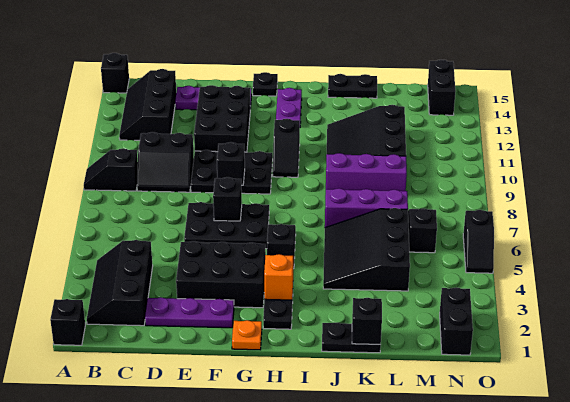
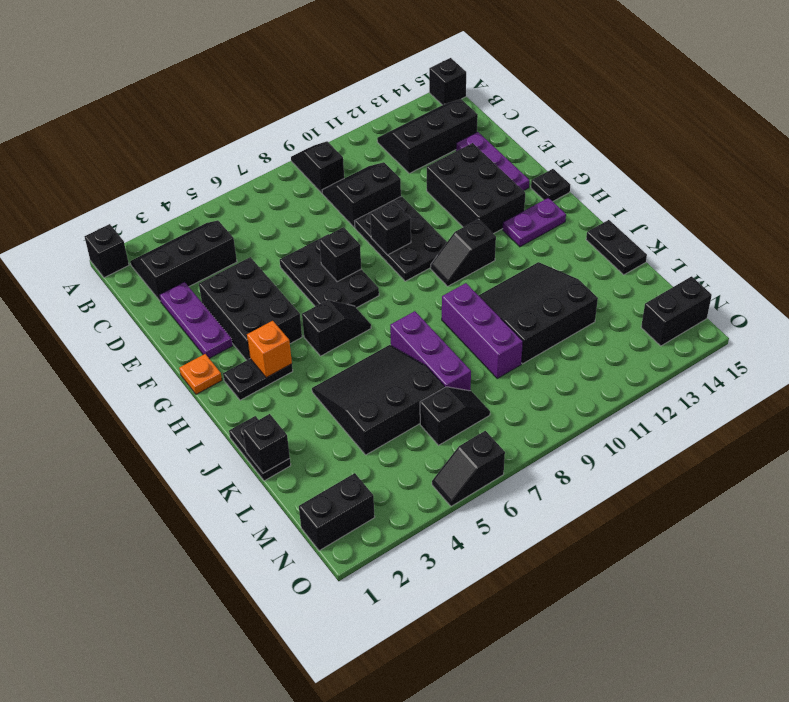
black 2x2 slope [137,132,194,192] -> black 2x2 slope turned to [322,162,401,227]
black 2x3 brick [194,85,250,152] -> black 2x3 brick turned to [427,143,525,234]

